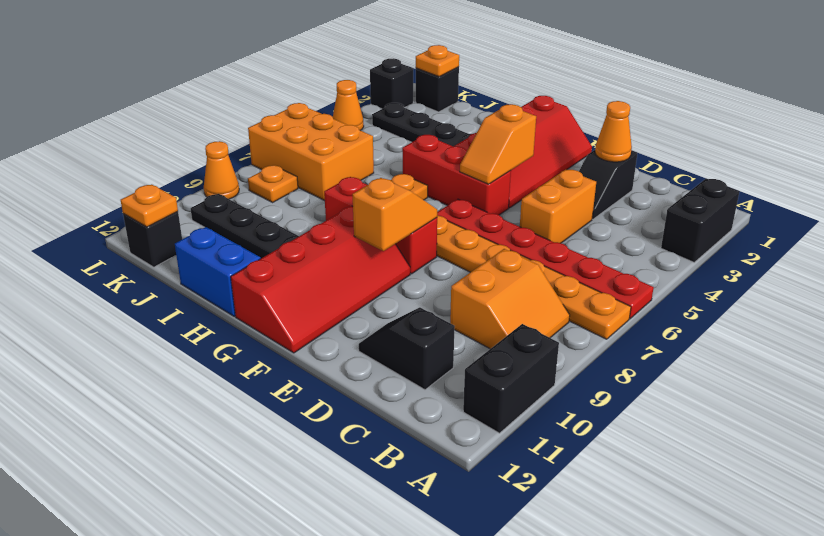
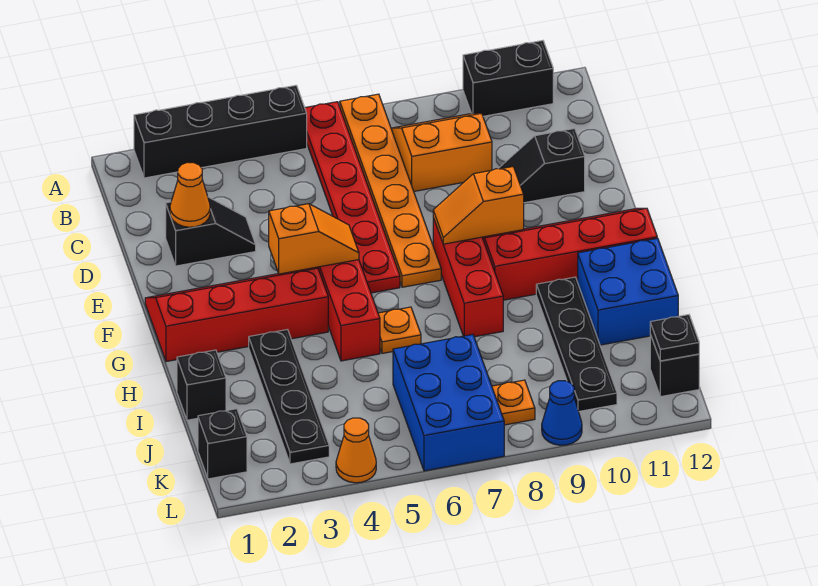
black 1x2 brick [661,179,739,262] -> black 1x4 brick [134,85,307,178]
black 1x2 slope [359,307,455,390] -> black 1x2 slope turned to [498,128,585,203]
orange 1x2 brick [520,170,596,243] -> none
blue 1x2 brick [175,227,261,316] -> blue 2x2 brick [578,238,678,345]
orange 2x3 brick [248,103,374,201] -> blue 2x3 brick [393,335,504,471]
orange 1x1 plate [416,45,459,77] -> none
orange 1x1 plate [121,185,178,227] -> black 1x1 plate [650,315,699,361]
black 1x1 brick [370,58,413,109] -> black 1x1 brick moved to [177,350,226,420]
orange 1x1 cone [204,141,239,199] -> blue 1x1 cone [542,381,582,445]

